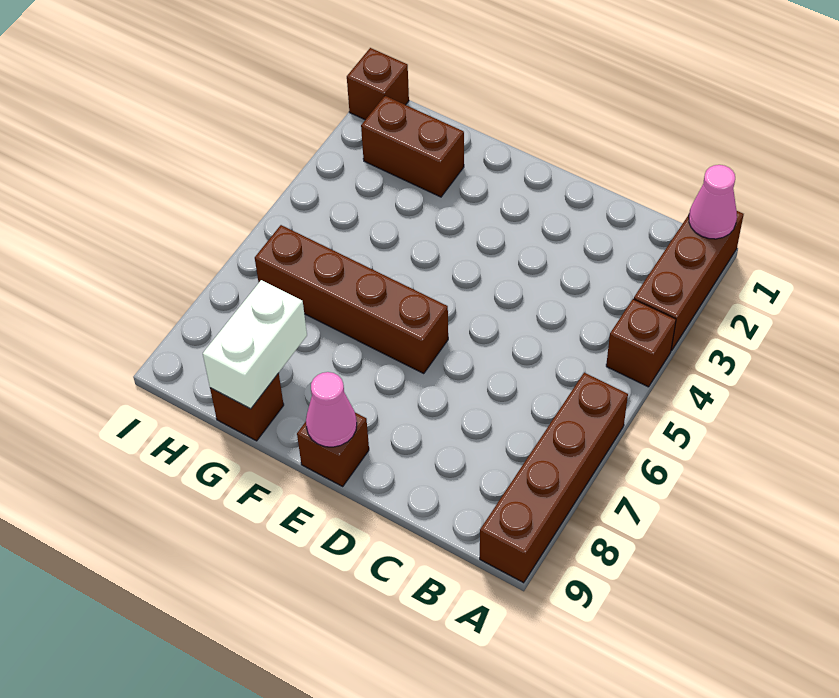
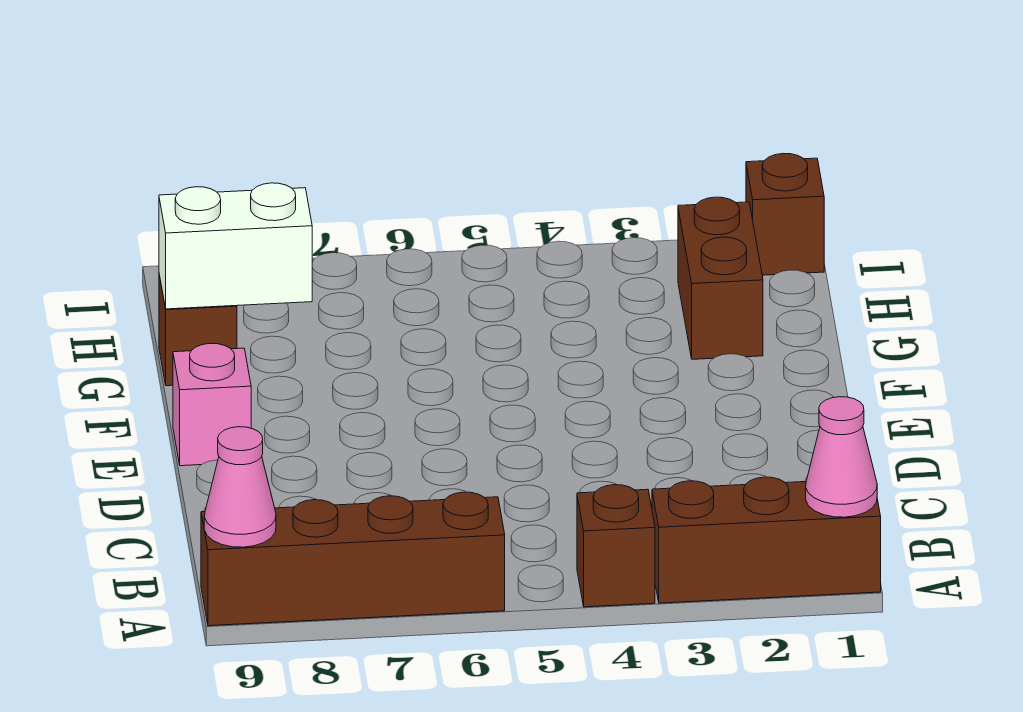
brown 1x4 brick [255,225,448,373] -> none
brown 1x1 brick [297,413,369,486] -> pink 1x1 brick [173,343,251,466]
pink 1x1 cone [306,372,357,447] -> pink 1x1 cone moved to [204,427,276,547]

